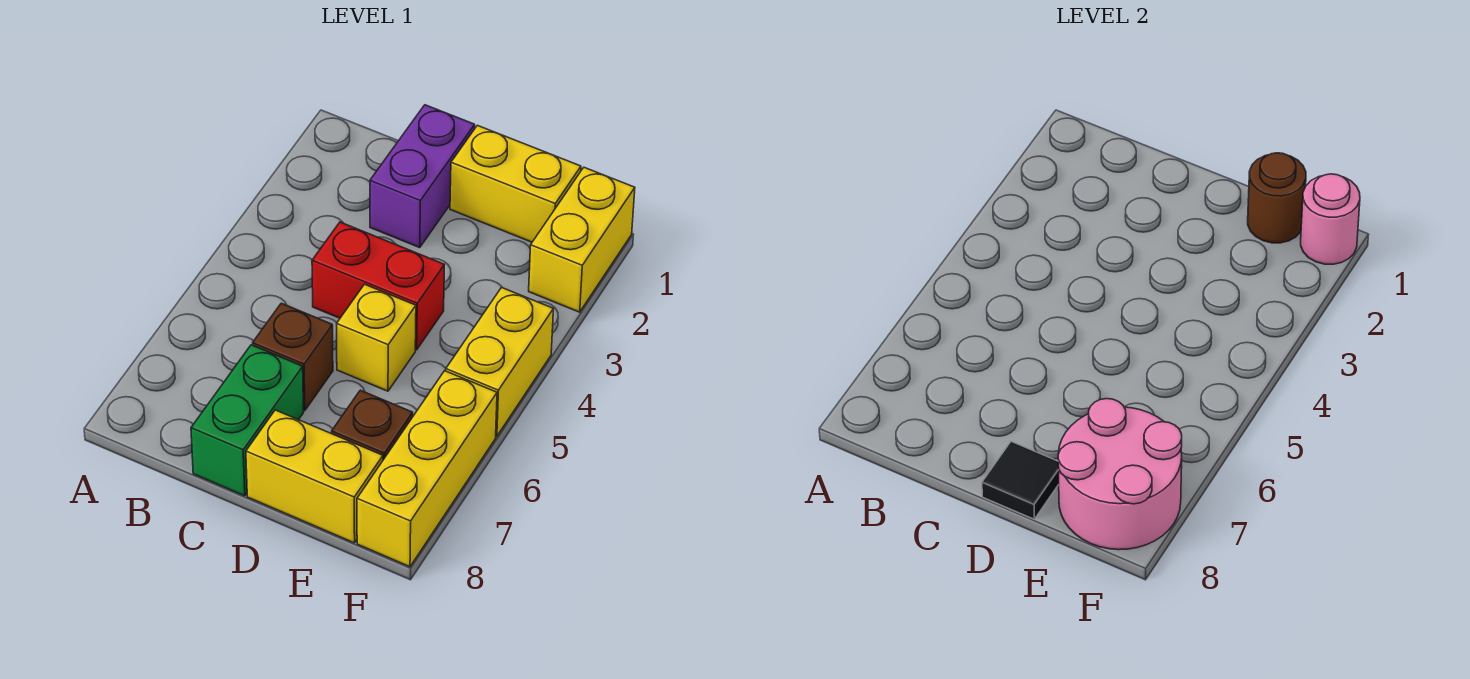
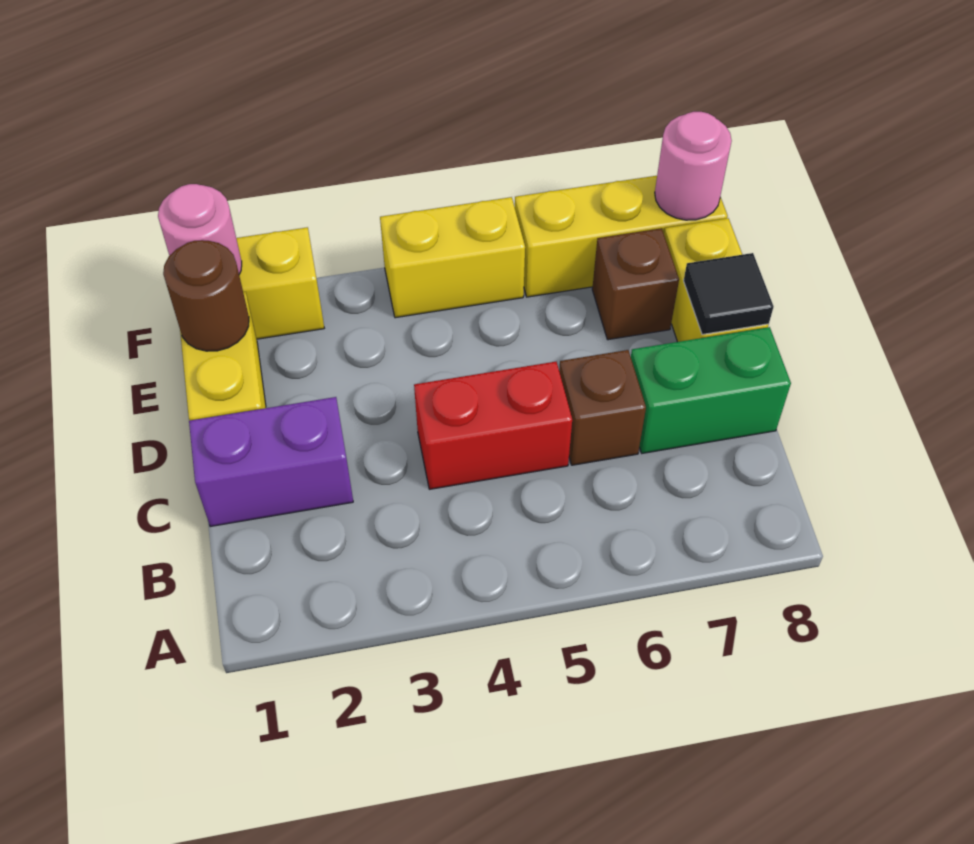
red 1x2 brick [312,222,444,350] -> red 1x2 brick turned to [414,362,572,489]
yellow 1x1 brick [337,284,416,391] -> none
pink 2x2 round brick [1058,399,1182,550] -> pink 1x1 round brick [655,112,732,220]

